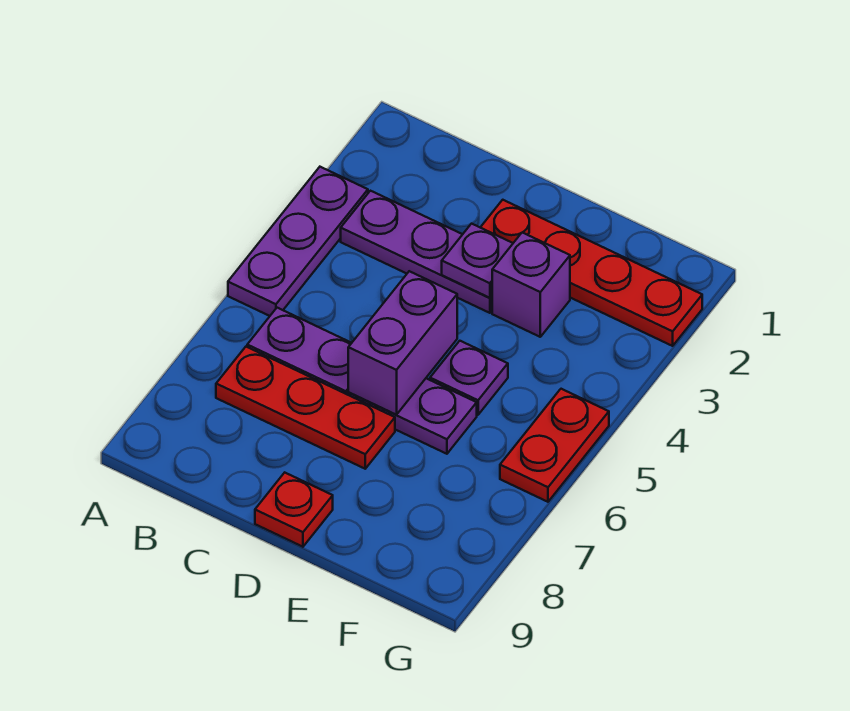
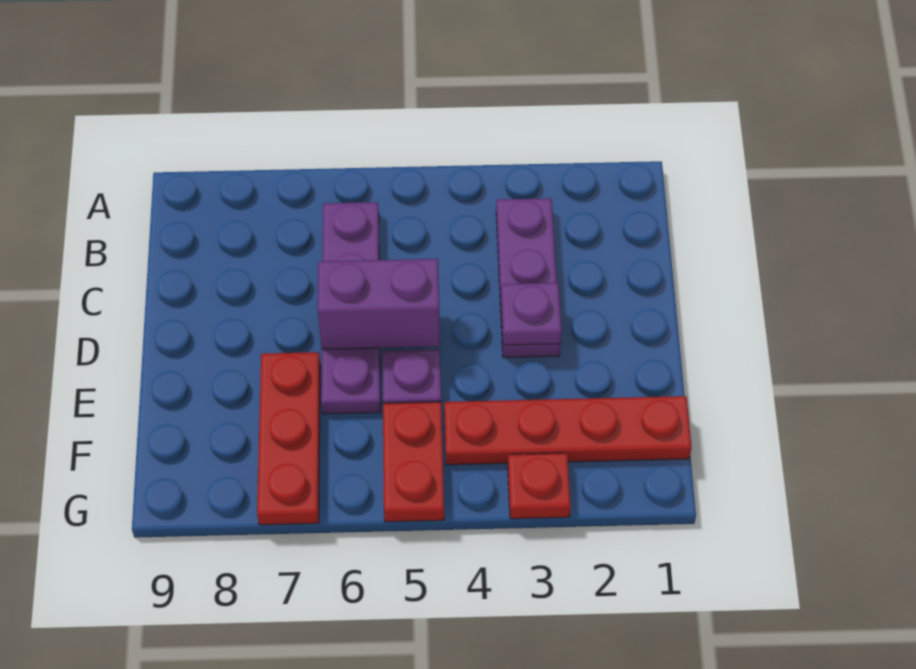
purple 1x3 plate [228,167,368,316] -> none
red 1x3 plate [216,347,395,469] -> red 1x3 plate moved to [257,352,320,525]
red 1x4 plate [480,200,702,346] -> red 1x4 plate turned to [444,396,692,465]
red 1x1 plate [255,473,333,547] -> red 1x1 plate moved to [508,453,571,519]
purple 1x1 brick [492,232,570,337] -> none
red 1x2 plate [500,389,609,502] -> red 1x2 plate turned to [383,402,444,522]

